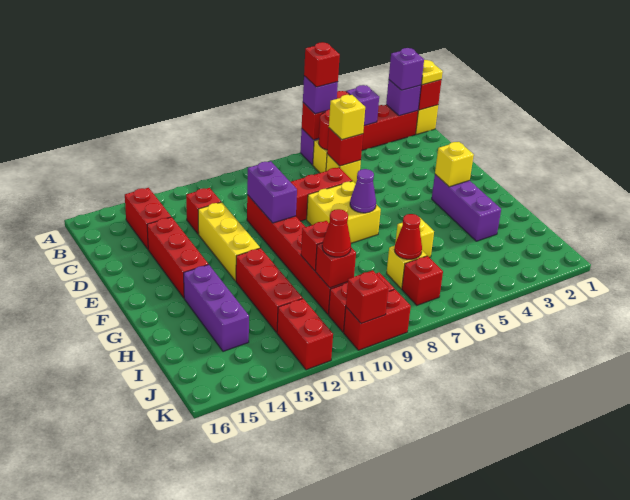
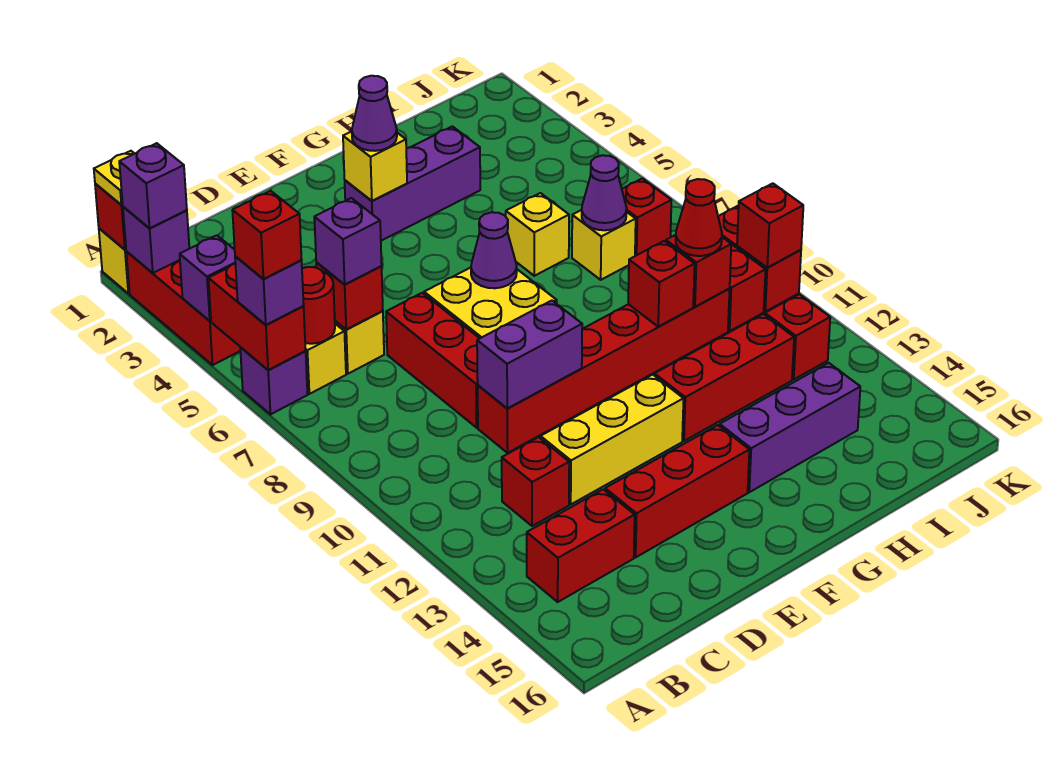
yellow 1x1 brick [329,95,365,140] -> purple 1x1 brick [314,198,382,285]
none -> purple 1x1 cone [352,76,397,151]
red 1x1 cone [395,214,422,259] -> purple 1x1 cone [582,155,627,230]
red 1x2 brick [277,299,333,370] -> red 1x1 brick [765,294,830,379]

